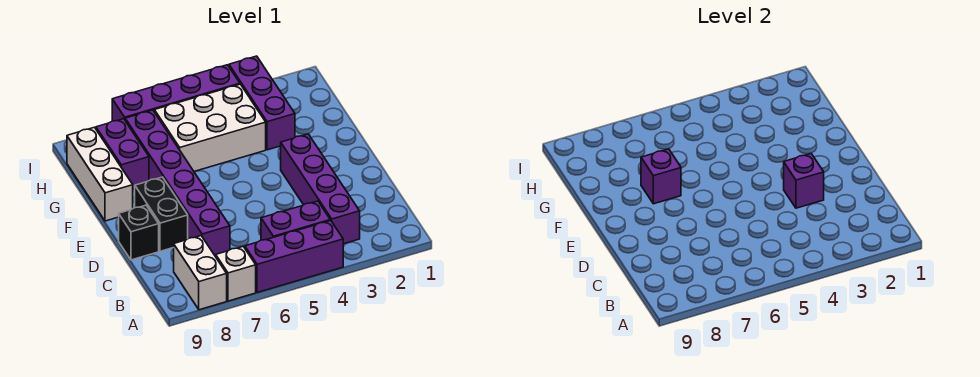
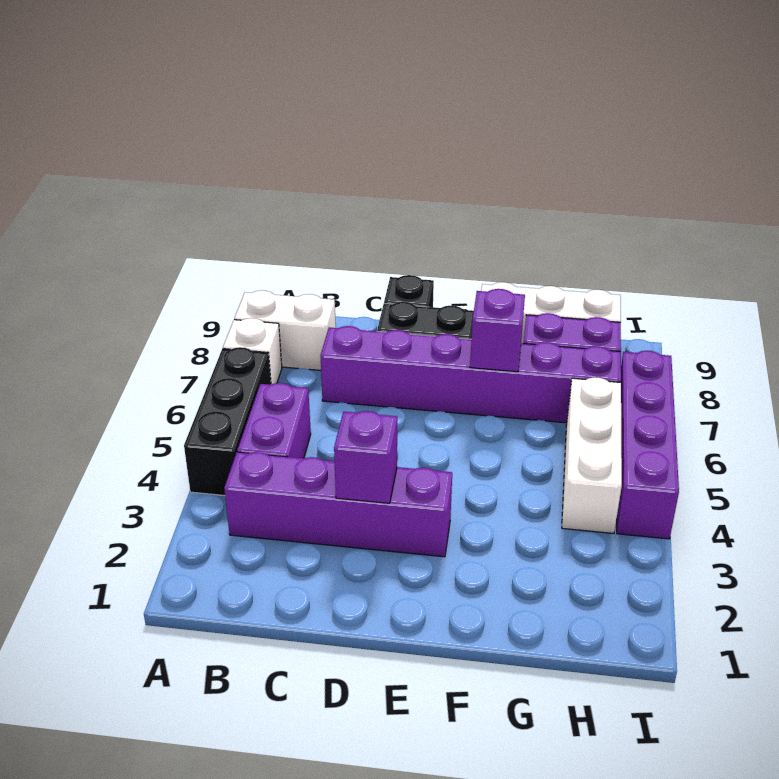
purple 1x3 brick [245,220,343,293] -> black 1x3 brick [184,347,271,496]
purple 1x3 brick [229,56,295,150] -> none
white 2x3 brick [154,84,266,171] -> white 1x3 brick [562,377,622,533]

